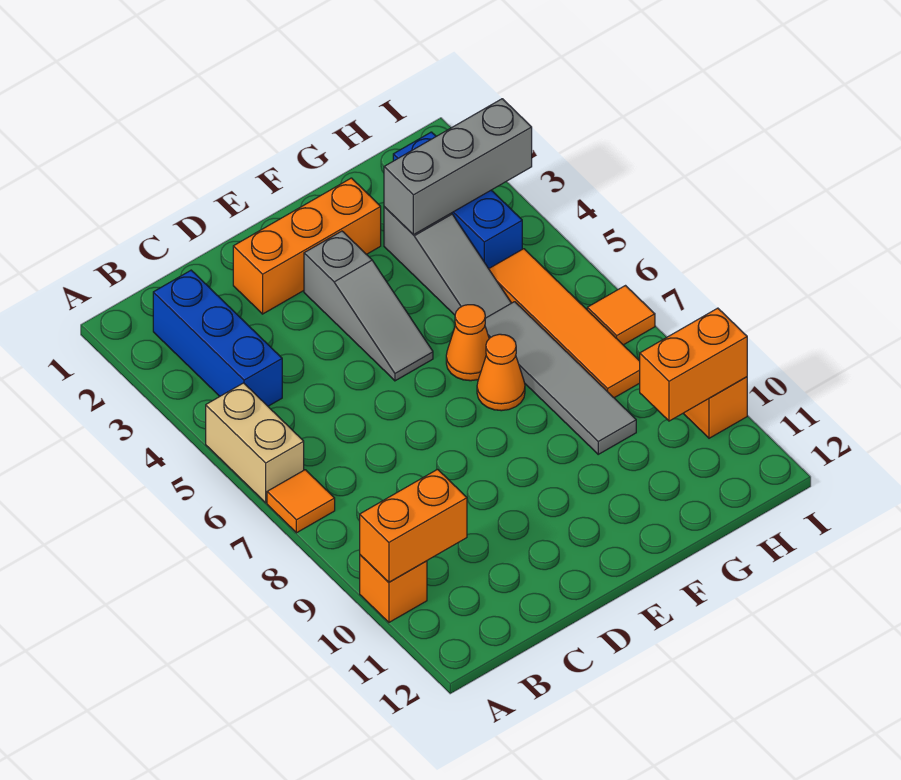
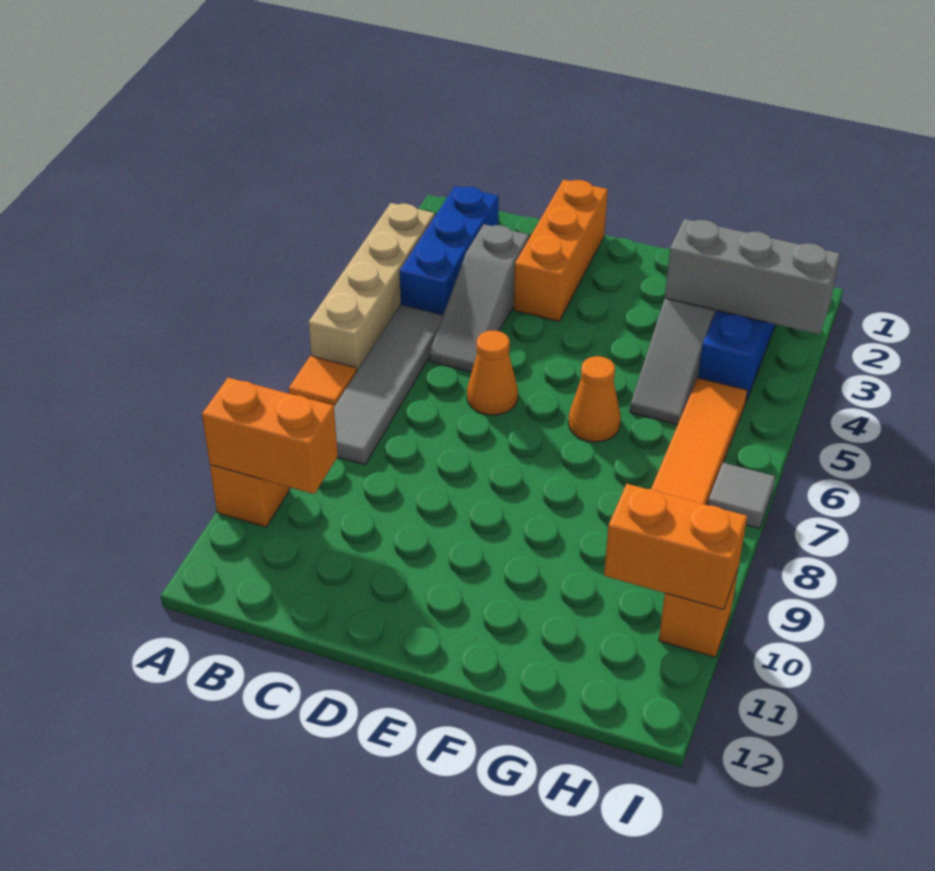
tan 1x2 brick [206,383,304,503] -> tan 1x4 brick [309,203,435,370]
orange 1x3 brick [233,178,381,314] -> orange 1x3 brick turned to [514,179,608,321]
grey 1x3 slope [304,231,433,381] -> grey 1x3 slope moved to [429,224,529,372]
orange 1x1 cone [477,334,525,411] -> orange 1x1 cone moved to [467,331,518,415]
grey 1x4 tile [485,302,636,454] -> grey 1x4 tile moved to [334,304,443,465]
orange 1x1 tile [587,286,655,345] -> grey 1x1 tile [708,463,775,529]

